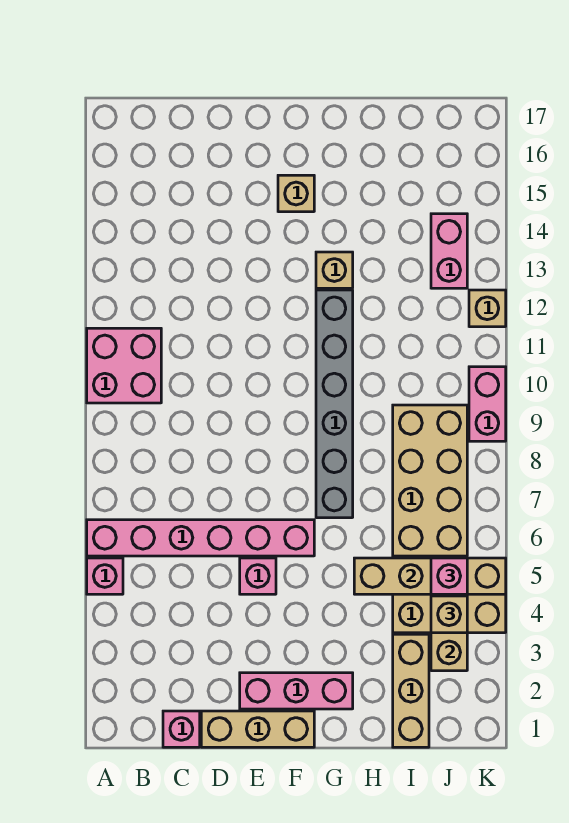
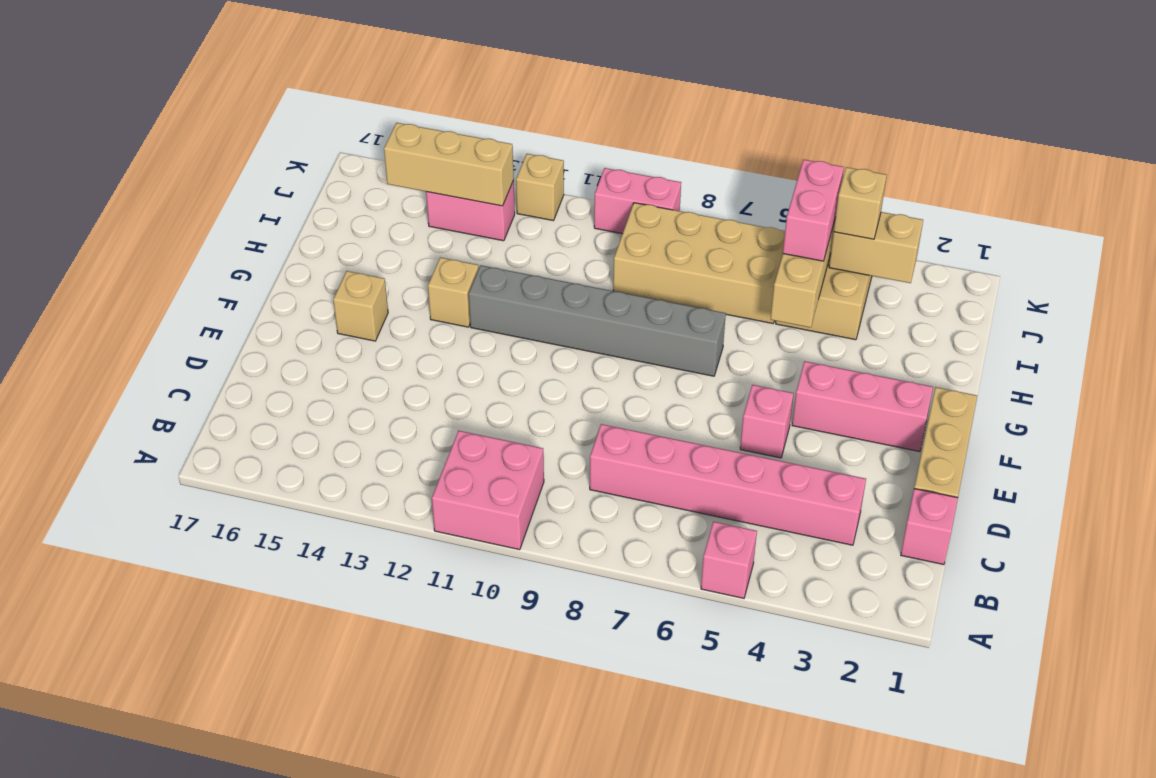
pink 1x6 brick [87,520,314,556] -> pink 1x6 brick turned to [590,424,866,545]
pink 1x3 brick [240,673,353,709] -> pink 1x3 brick turned to [792,361,933,452]
tan 1x3 brick [393,634,429,747] -> tan 1x3 brick moved to [384,123,514,206]
pink 1x1 brick [431,558,467,594] -> pink 1x2 brick [783,160,844,261]

